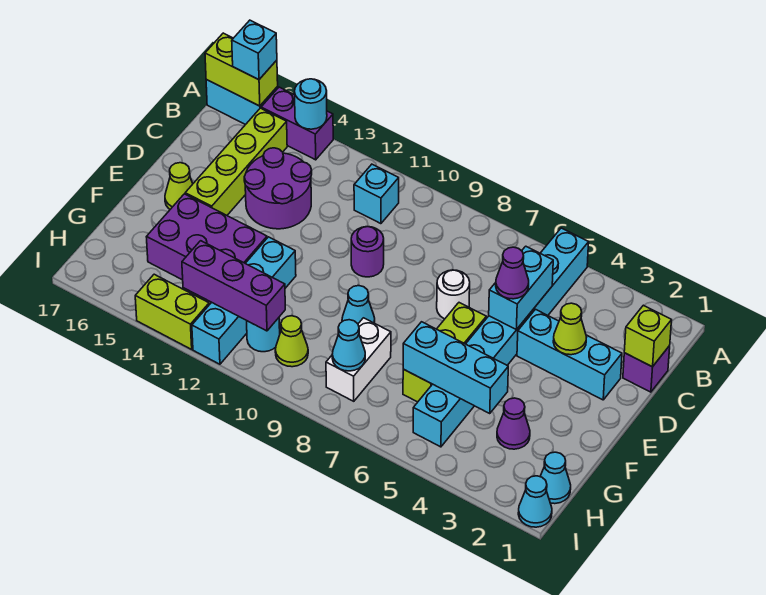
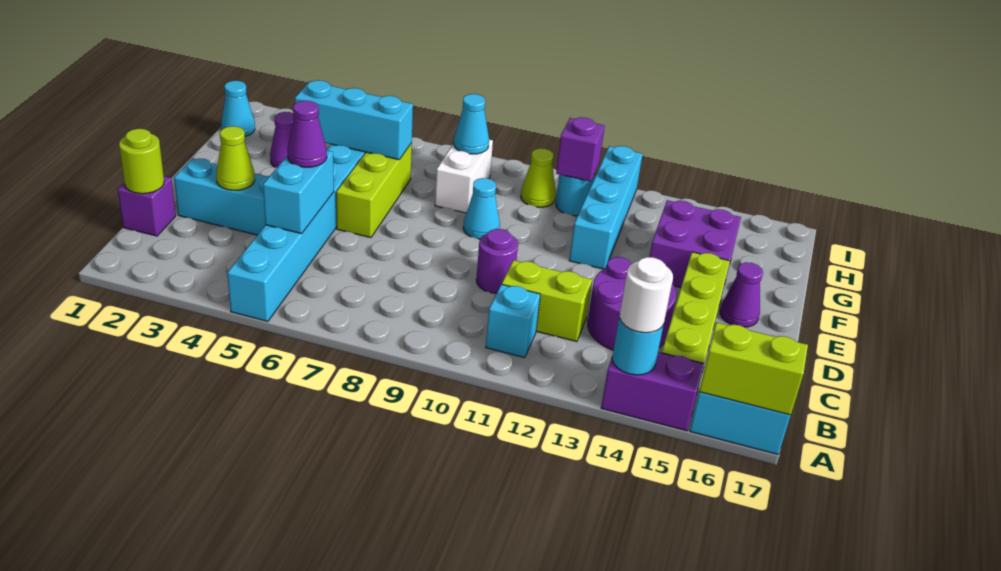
cyan 1x1 brick [232,20,277,80] -> none
lime 1x1 brick [624,305,672,367] -> lime 1x1 round brick [119,129,164,194]
white 1x1 round brick [437,270,470,319] -> white 1x1 round brick moved to [620,257,673,333]
lime 1x1 cone [165,163,193,209] -> purple 1x1 cone [720,262,763,327]
purple 2x3 brick [147,194,267,280] -> purple 2x2 brick [650,200,741,288]
purple 1x3 brick [182,241,285,331] -> purple 1x1 brick [556,117,605,182]
cyan 1x1 cone [518,476,552,527] -> none
lime 1x2 brick [135,274,209,349] -> lime 1x2 brick moved to [502,260,592,342]

